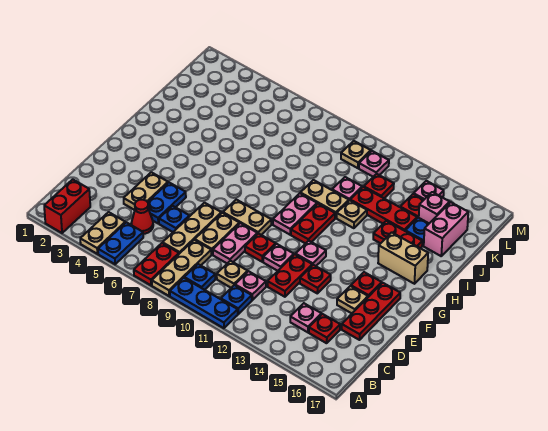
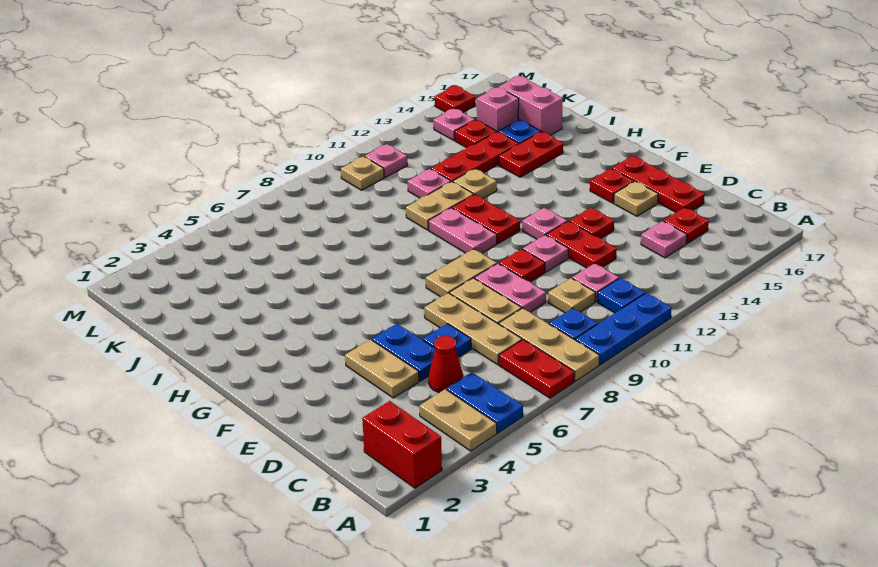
tan 1x2 brick [378,232,428,284] -> none
red 1x1 plate [364,174,394,198] -> red 1x1 plate moved to [434,86,475,112]

